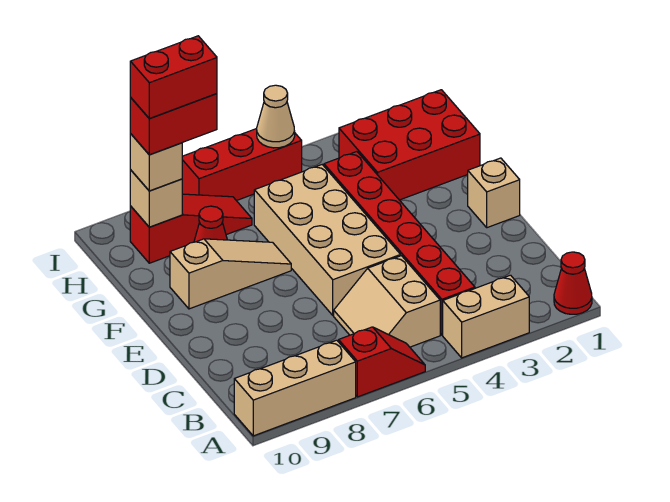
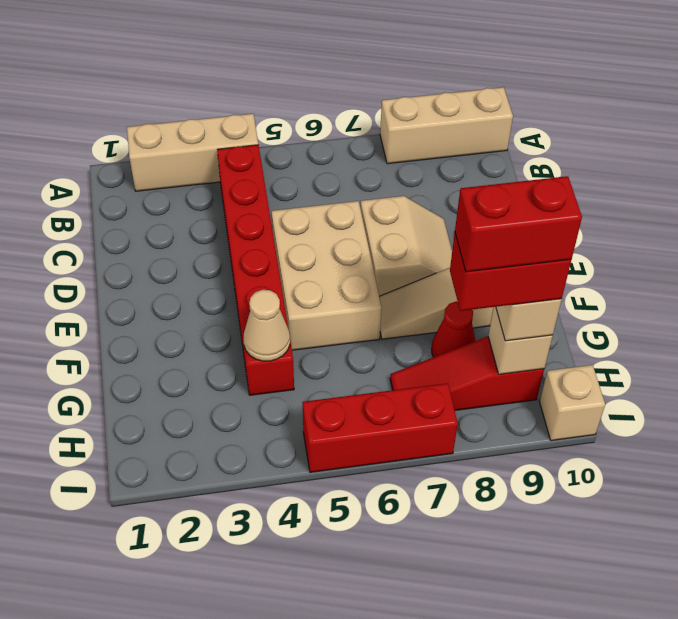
red 1x1 cone [554,252,592,314] -> none
tan 1x2 brick [443,275,529,358] -> tan 1x3 brick [127,114,258,191]
red 1x2 slope [339,327,425,397] -> none
tan 2x2 slope [334,256,440,347] -> tan 2x2 slope moved to [361,196,452,296]
tan 2x4 brick [254,165,401,315] -> tan 2x3 brick [272,201,382,350]
tan 1x1 brick [468,158,520,228] -> tan 1x1 brick moved to [539,365,605,440]
red 2x3 brick [339,90,480,200] -> none
tan 1x1 cone [257,85,295,148] -> tan 1x1 cone moved to [243,290,290,361]

